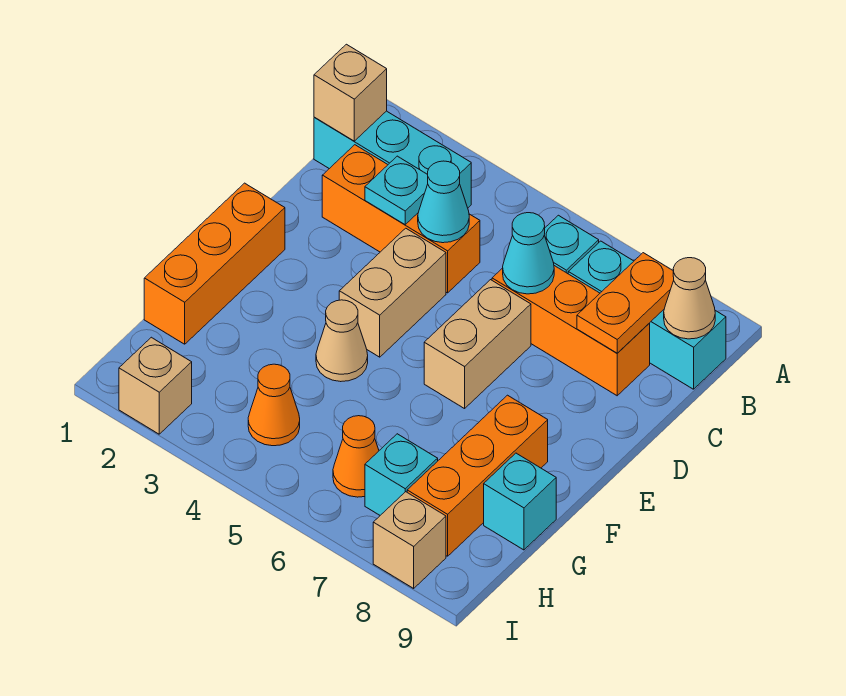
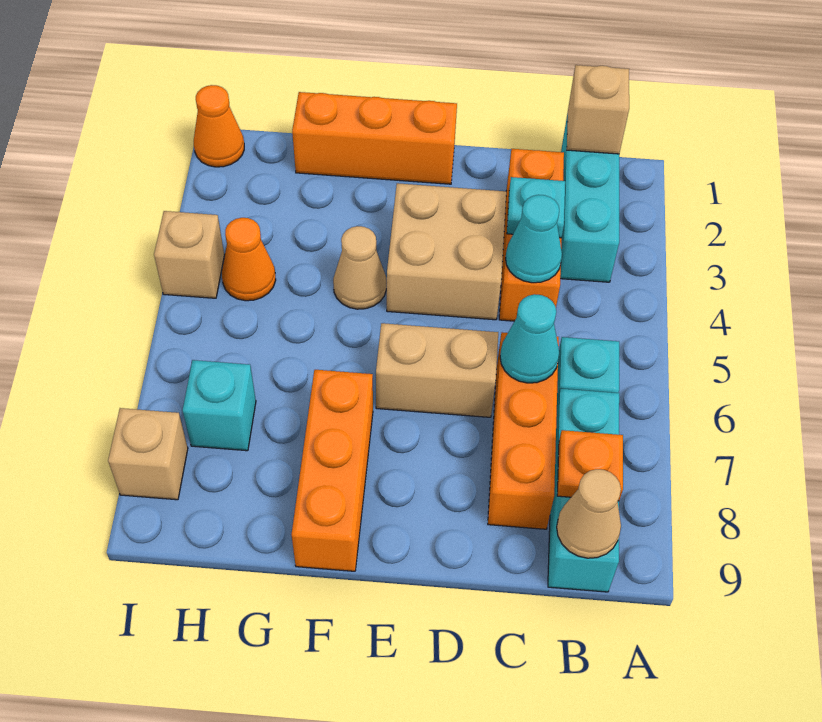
orange 1x2 plate [577,253,674,353] -> orange 1x1 plate [557,430,623,501]
tan 1x2 brick [339,228,446,357] -> tan 2x2 brick [387,183,506,320]
orange 1x3 brick [407,395,548,556] -> orange 1x3 brick turned to [292,370,373,571]
cyan 1x1 brick [484,453,556,550] -> none
orange 1x1 cone [333,416,379,497] -> orange 1x1 cone moved to [194,85,244,167]
tan 1x1 brick [119,337,192,434] -> tan 1x1 brick moved to [154,211,224,298]

